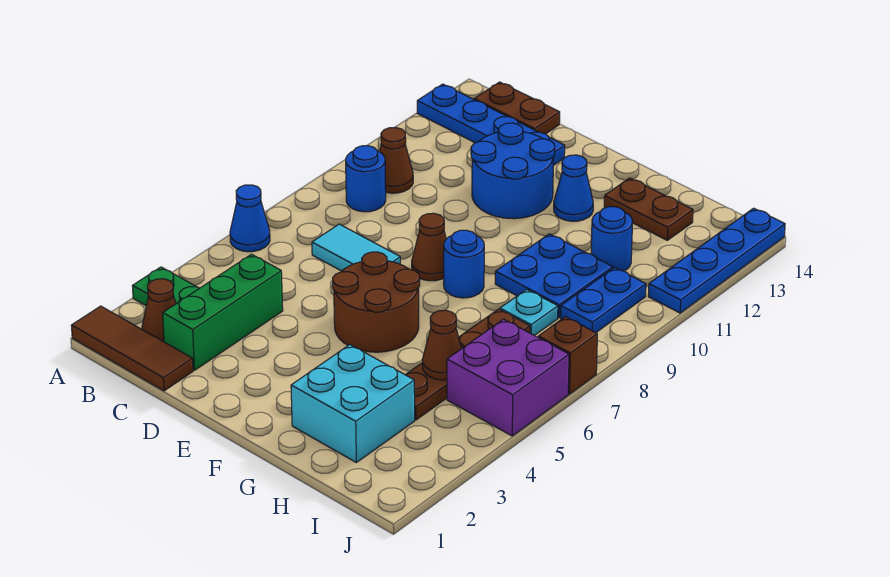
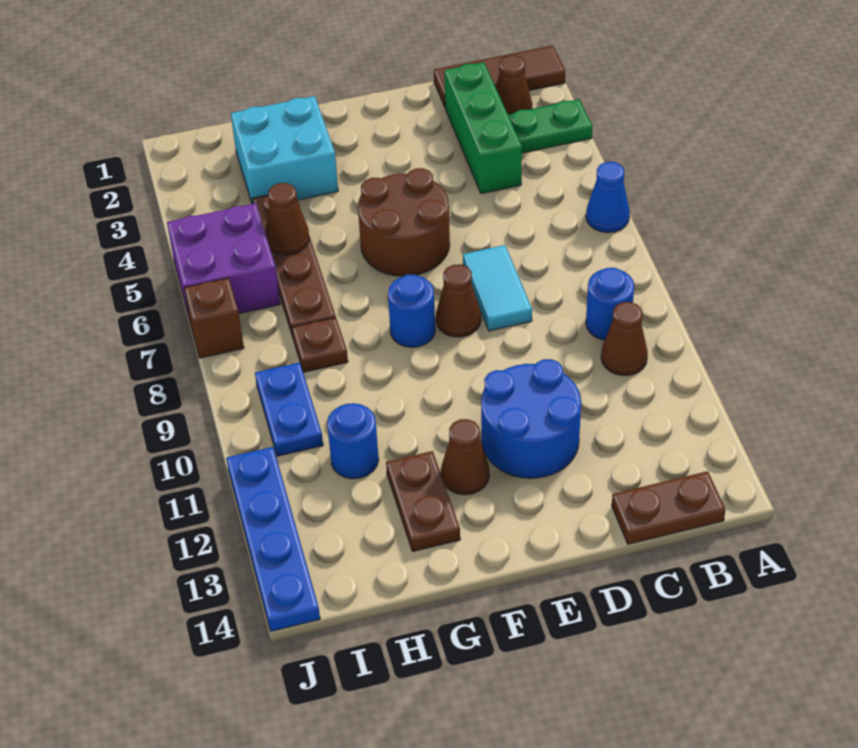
blue 1x4 plate [417,84,565,166] -> none
cyan 1x2 tile [312,224,400,271] -> cyan 1x2 tile turned to [463,245,532,331]
blue 1x1 cone [554,155,593,221] -> brown 1x1 cone [441,419,489,495]
blue 2x2 plate [495,234,613,318] -> none
brown 1x2 plate [604,178,693,240] -> brown 1x2 plate turned to [386,451,460,551]
cyan 1x1 plate [500,289,558,336] -> brown 1x1 plate [292,317,348,372]

